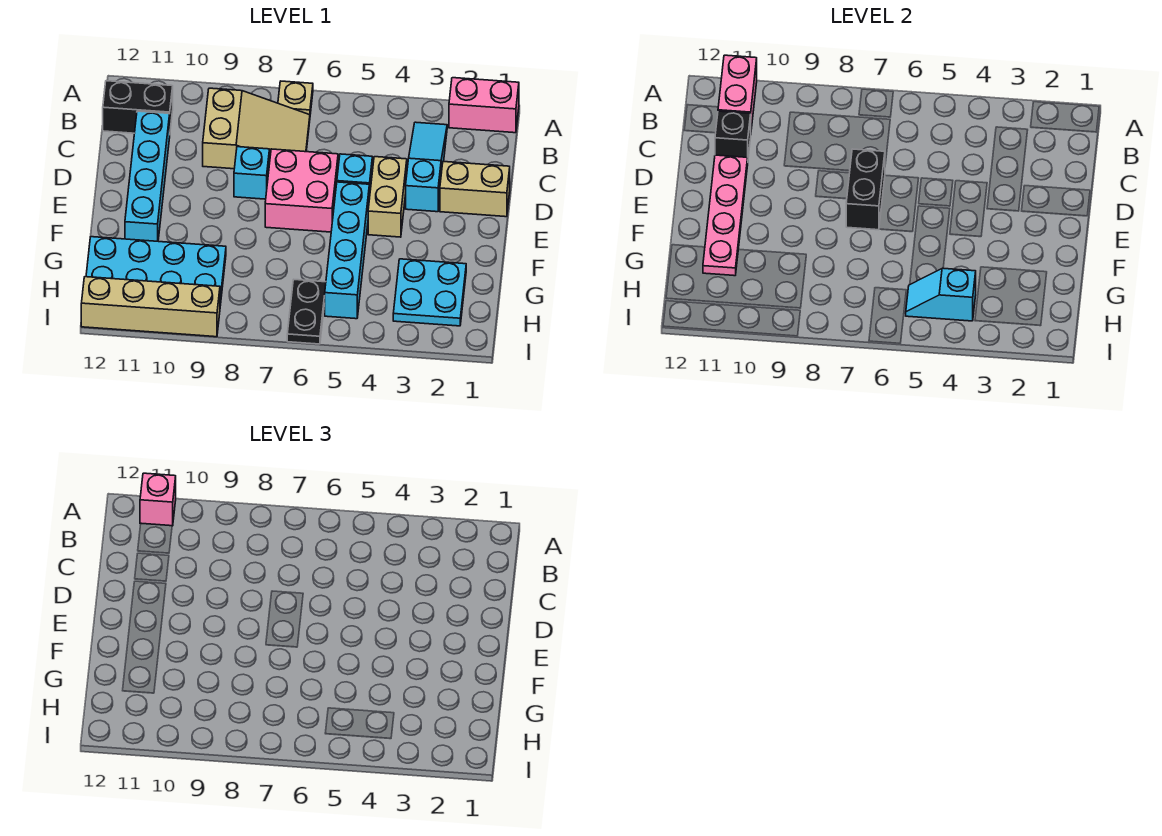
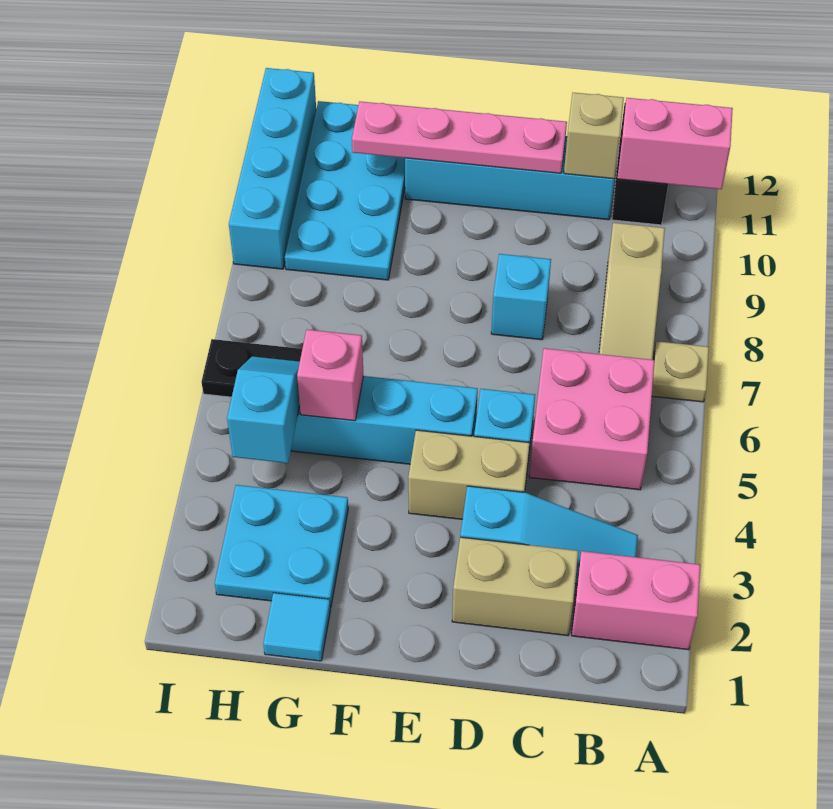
pink 1x2 brick [449,78,519,133] -> pink 1x2 brick turned to [572,551,700,650]
pink 1x1 brick [140,473,176,526] -> pink 1x1 brick moved to [297,330,364,421]
tan 2x3 slope [203,88,310,169] -> tan 1x3 slope [599,223,665,360]
black 1x1 brick [715,111,751,157] -> tan 1x1 brick [564,93,624,179]
tan 1x2 brick [440,162,510,217] -> tan 1x2 brick turned to [452,537,578,635]
pink 2x2 brick [265,149,338,232] -> pink 2x2 brick moved to [529,348,655,490]
black 1x2 brick [846,149,885,230] -> none
none -> cyan 1x1 tile [263,593,331,661]
tan 1x4 brick [81,277,220,337] -> cyan 1x4 brick [229,68,316,269]

